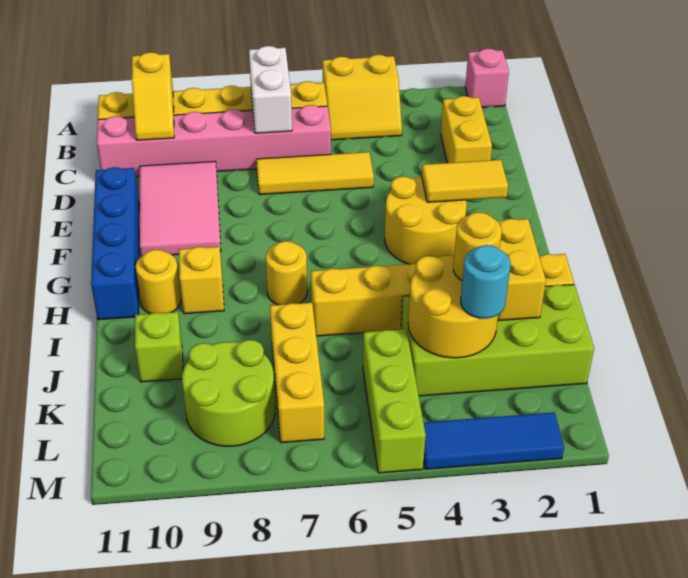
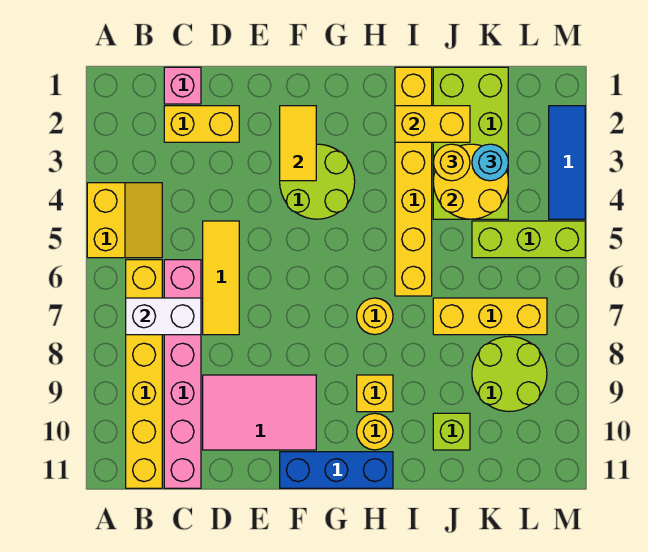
pink 1x1 brick [465,49,509,107] -> pink 1x1 brick moved to [164,67,201,104]
yellow 1x2 slope [132,52,174,140] -> none
blue 1x4 brick [91,167,139,320] -> blue 1x3 brick [280,452,393,488]
yellow 2x2 round brick [385,176,467,264] -> lime 2x2 round brick [280,144,355,219]

